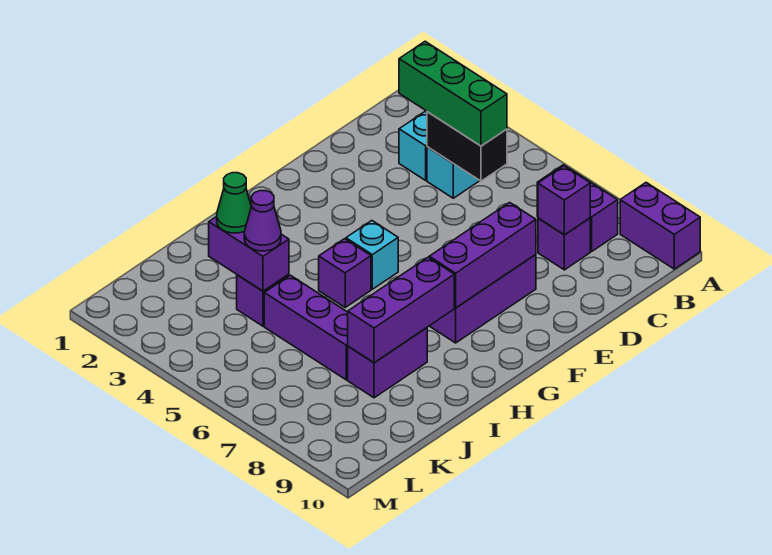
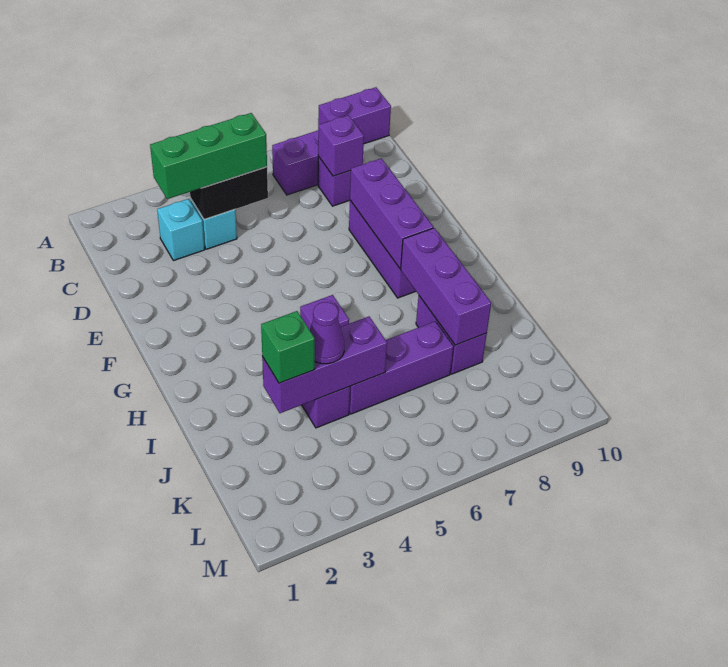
cyan 1x1 brick [346,221,398,289] -> none
purple 1x2 brick [209,216,289,291] -> purple 1x3 brick [262,317,387,413]
green 1x1 cone [217,173,251,233] -> green 1x1 brick [261,311,315,383]

